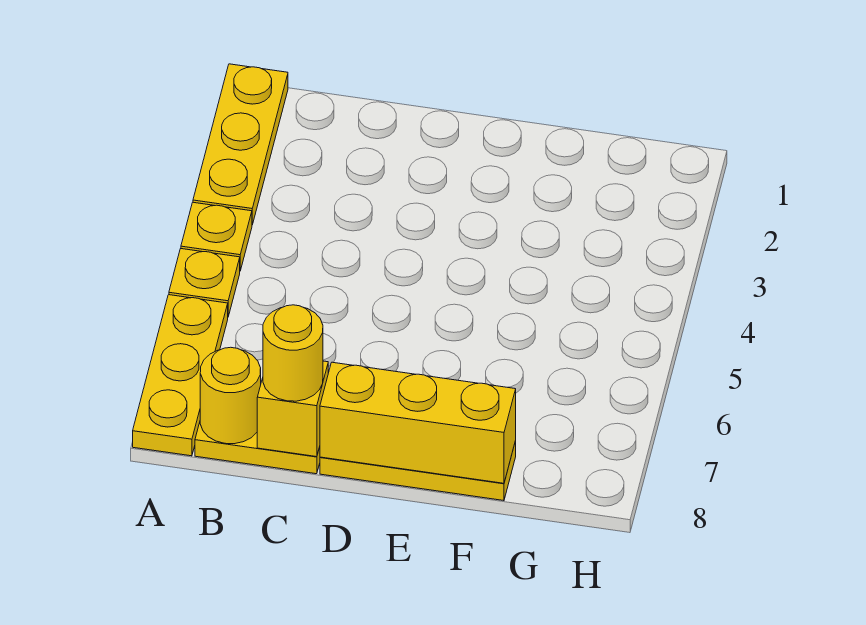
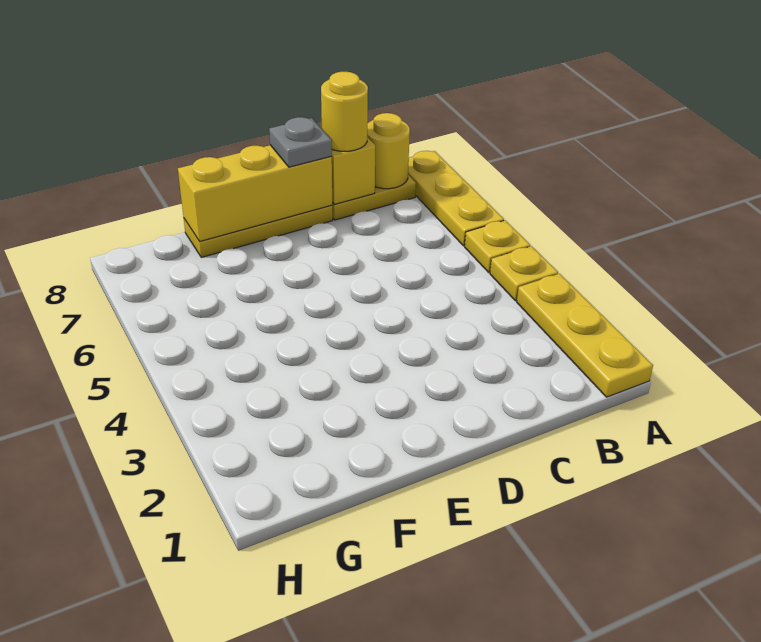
none -> grey 1x1 plate [269,117,332,167]

